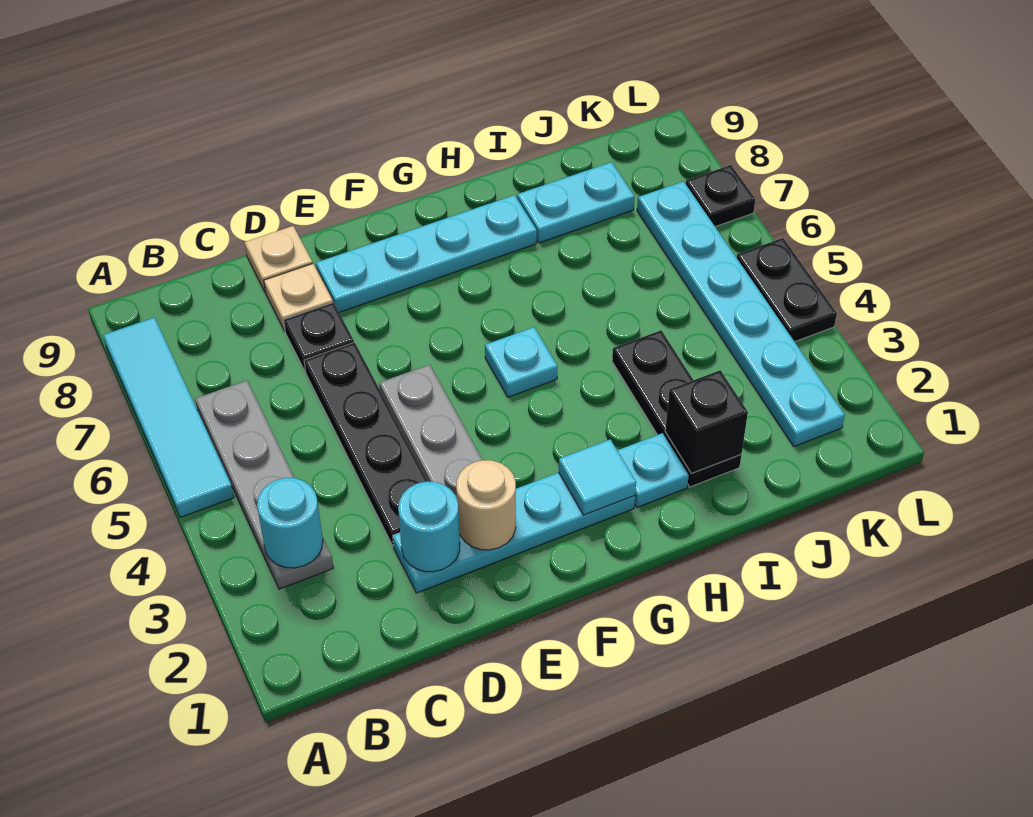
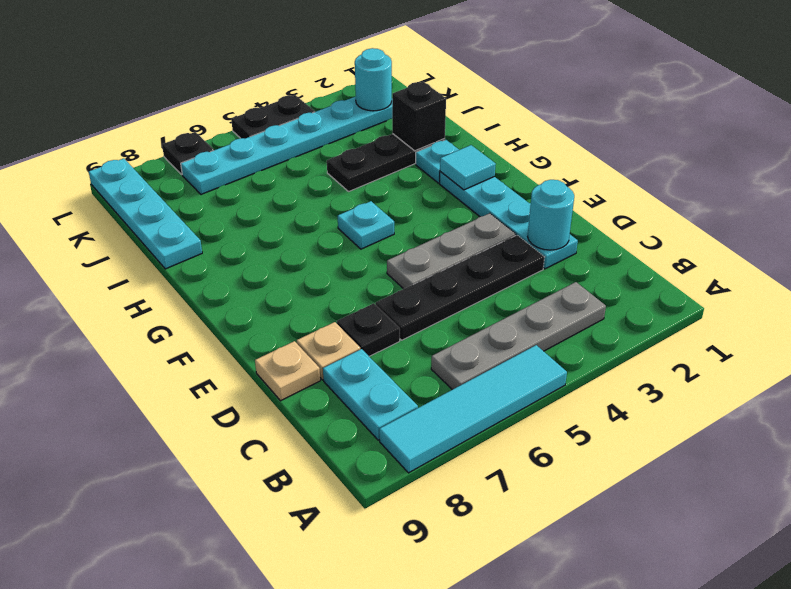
cyan 1x1 round brick [257,478,323,568] -> cyan 1x1 round brick moved to [355,48,392,111]
tan 1x1 round brick [456,460,516,550] -> none
cyan 1x4 plate [316,195,537,312] -> cyan 1x4 plate moved to [89,158,202,269]
cyan 1x2 plate [517,162,634,243] -> cyan 1x2 plate moved to [323,349,418,440]

